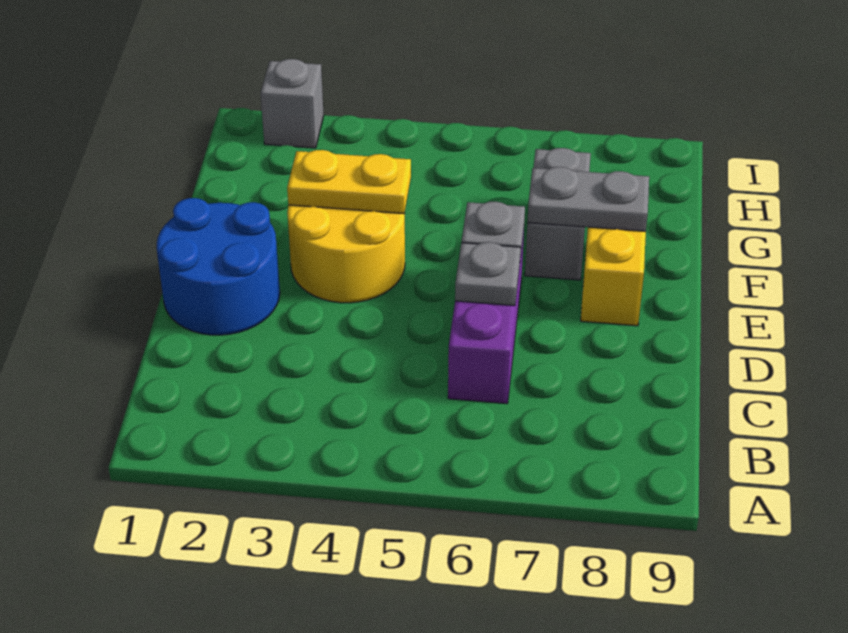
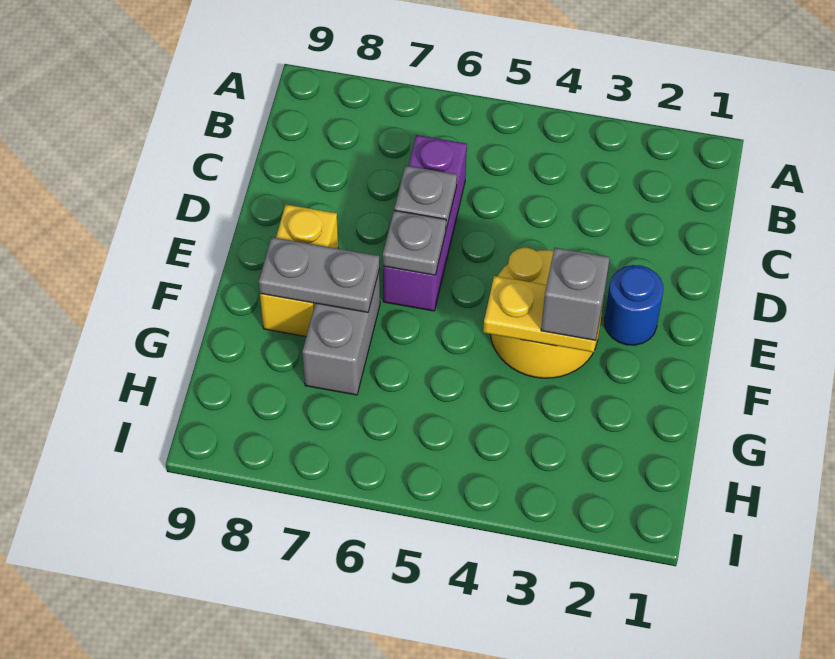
blue 2x2 round brick [157,198,280,335] -> blue 1x1 round brick [605,265,663,345]
grey 1x1 brick [261,59,324,148] -> grey 1x1 brick moved to [541,248,610,340]

